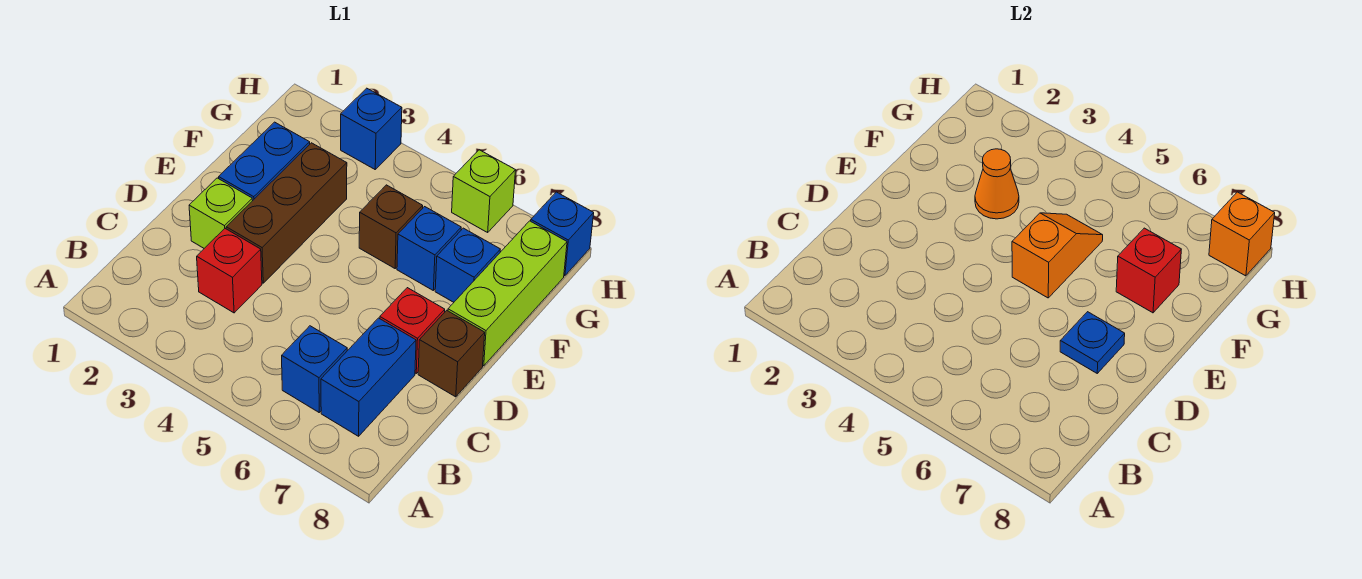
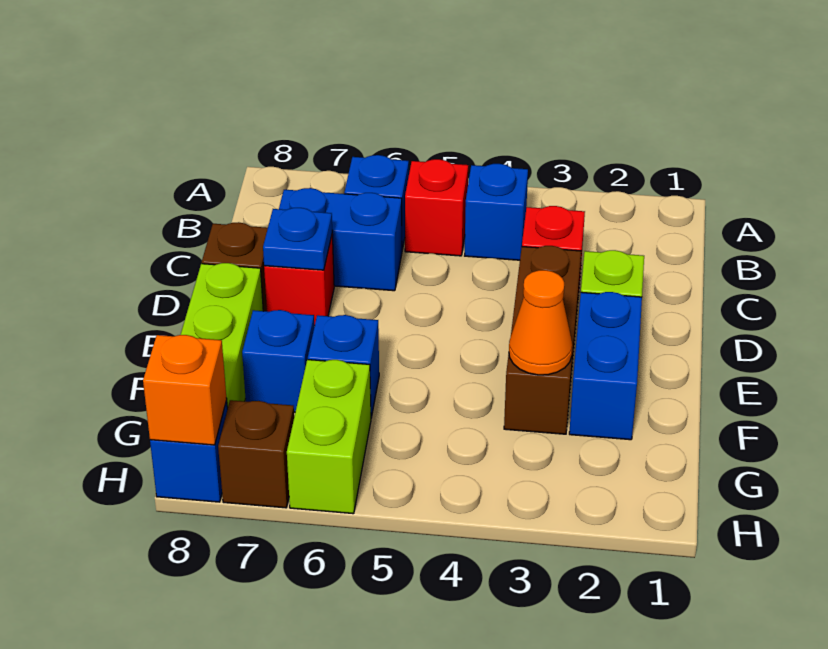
blue 1x2 brick [321,318,416,436] -> blue 1x2 brick turned to [279,188,402,291]
orange 1x2 slope [1012,213,1103,298] -> none
brown 1x1 brick [359,185,423,268] -> brown 1x1 brick moved to [218,400,294,508]
red 1x1 brick [1116,228,1181,313] -> red 1x1 brick moved to [405,159,468,256]
blue 1x1 brick [341,88,402,169] -> blue 1x1 brick moved to [465,164,528,260]
lime 1x1 brick [452,150,516,232] -> lime 1x2 brick [287,360,371,514]

